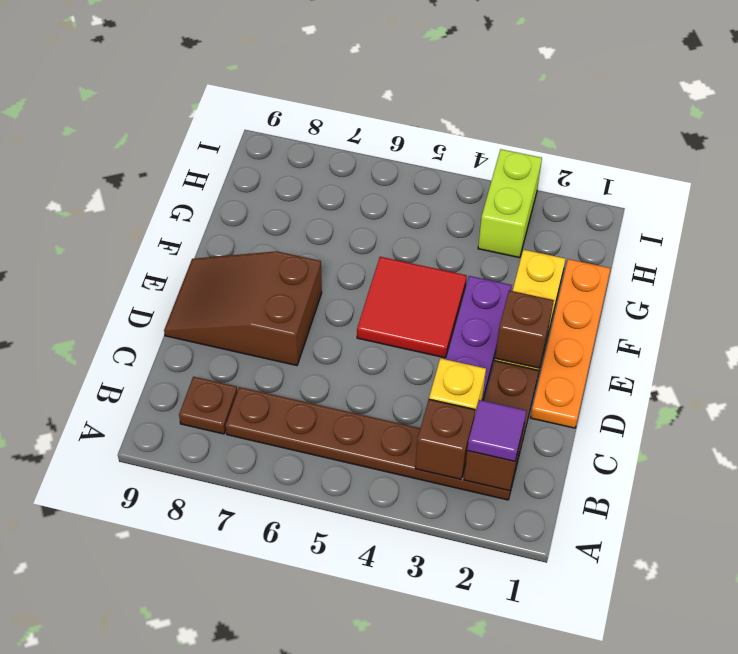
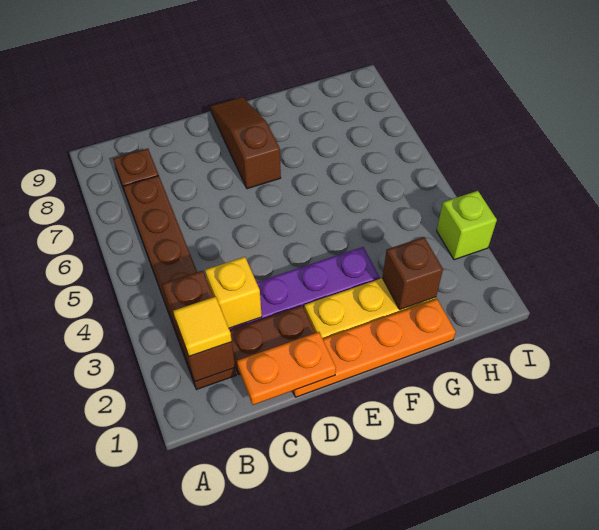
purple 1x1 tile [467,400,526,461] -> yellow 1x1 tile [173,297,232,356]
none -> orange 1x2 plate [237,332,336,405]
brown 2x3 slope [164,251,322,366] -> brown 1x3 slope [210,97,281,189]
brown 1x1 brick [495,290,554,368] -> brown 1x1 brick moved to [382,237,443,310]
red 2x2 tile [357,257,467,358] -> none
lime 1x2 brick [478,149,542,258] -> lime 1x1 brick [437,191,497,260]

